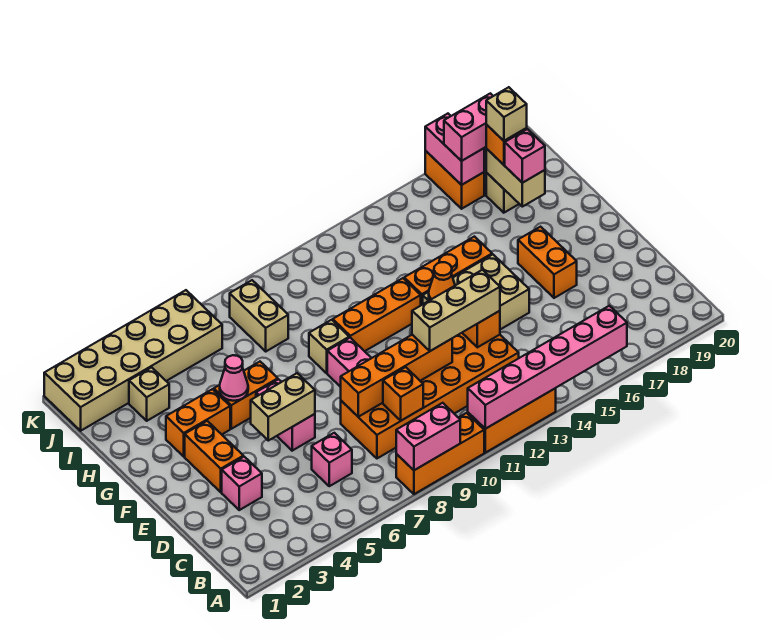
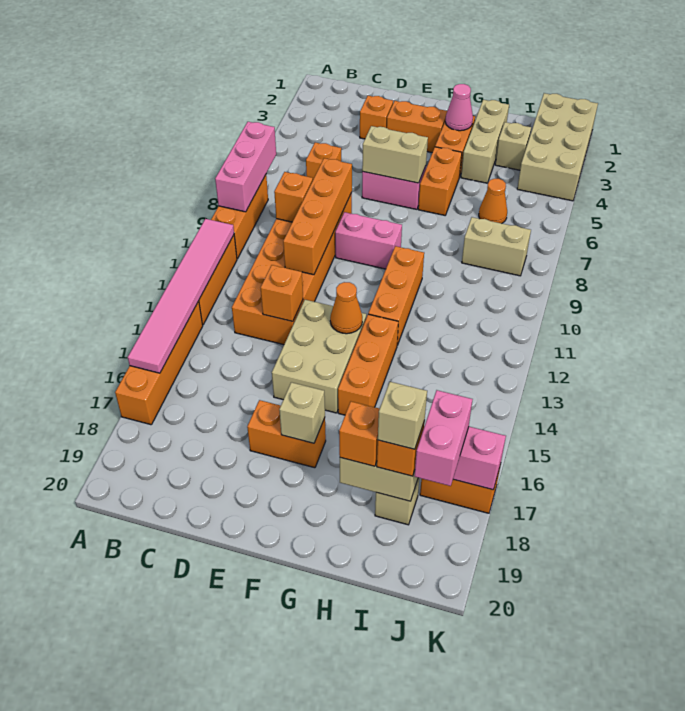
pink 1x2 brick [396,403,460,470] -> pink 1x3 brick [215,122,276,212]
pink 1x6 brick [468,306,627,429] -> pink 1x6 tile [128,219,234,373]
none -> orange 1x4 brick [115,301,203,425]
pink 1x1 brick [312,433,352,486] -> orange 1x1 brick [306,143,341,179]
pink 1x1 brick [222,457,262,510] -> orange 1x1 brick [360,96,393,139]
tan 1x3 brick [412,270,500,351] -> tan 1x3 brick moved to [461,100,509,183]
tan 1x2 brick [251,373,315,441] -> tan 1x2 brick turned to [362,126,428,183]
pink 1x1 cone [220,355,248,401] -> pink 1x1 cone moved to [445,84,473,131]
tan 1x1 brick [309,320,349,373] -> tan 1x1 brick moved to [279,382,325,443]
pink 1x1 brick [505,129,545,183] -> orange 1x1 brick [339,402,379,466]
none -> orange 1x1 cone [479,179,507,223]
tan 2x6 brick [44,290,222,431] -> tan 2x4 brick [517,93,598,201]

